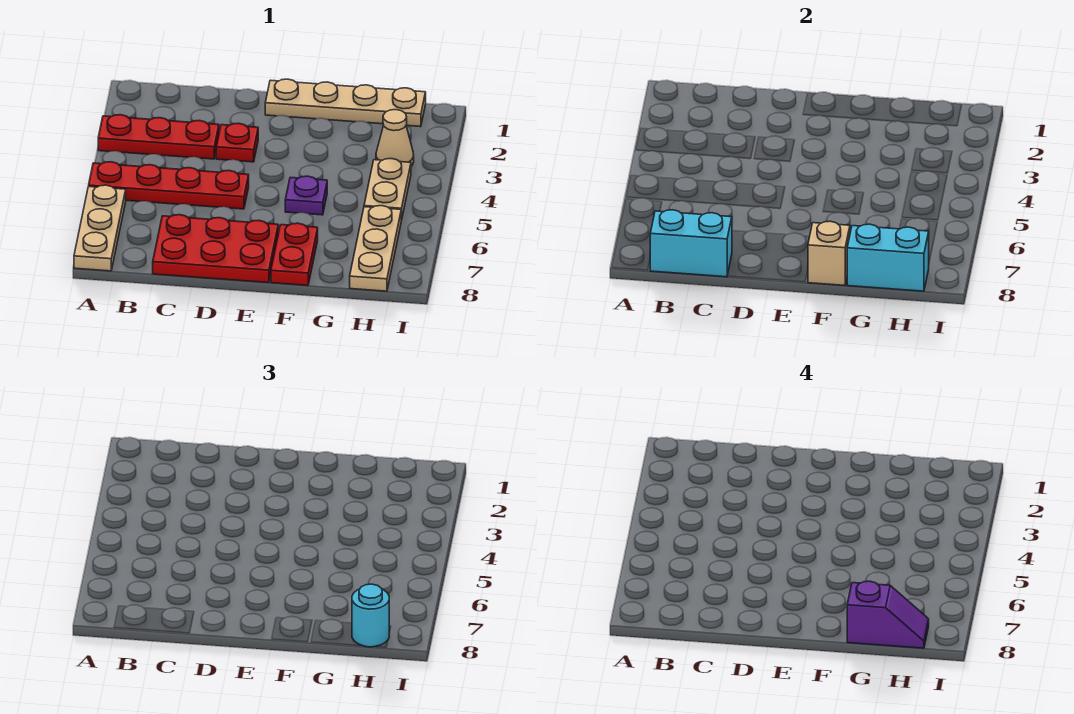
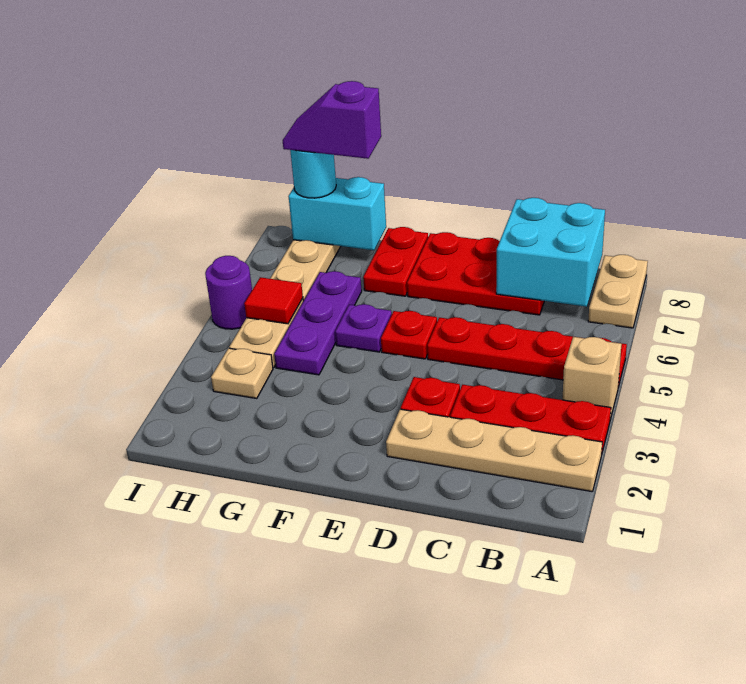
tan 1x3 plate [74,185,126,271] -> tan 1x2 plate [588,255,648,328]
cyan 1x2 brick [650,210,732,277] -> cyan 2x2 brick [496,198,605,307]
tan 1x4 plate [265,79,426,127] -> tan 1x4 plate moved to [386,409,602,492]
none -> red 1x1 plate [381,311,437,359]
tan 1x1 brick [808,221,850,286] -> tan 1x1 brick moved to [562,337,622,419]
none -> purple 1x3 plate [274,271,362,375]
tan 1x1 cone [376,110,414,166] -> tan 1x1 plate [211,348,273,399]
none -> red 1x1 tile [244,277,303,324]
none -> purple 1x1 round brick [205,256,252,329]

